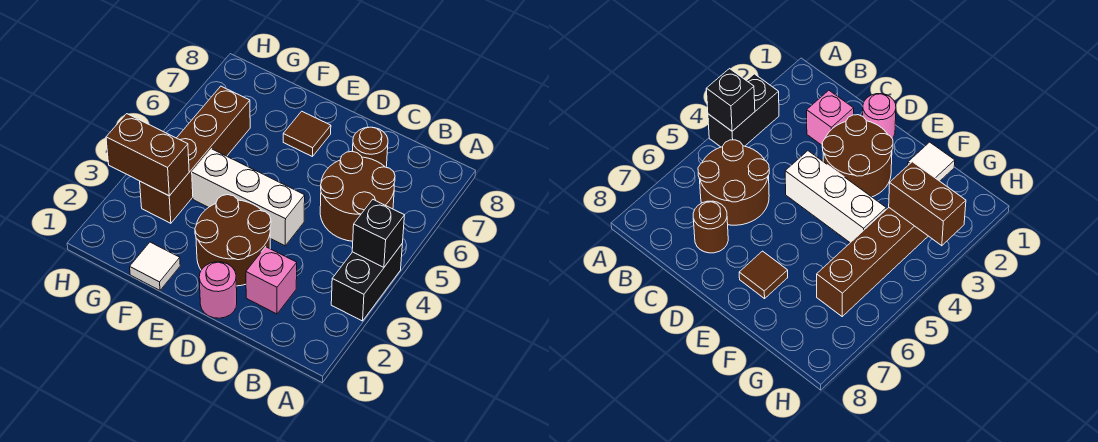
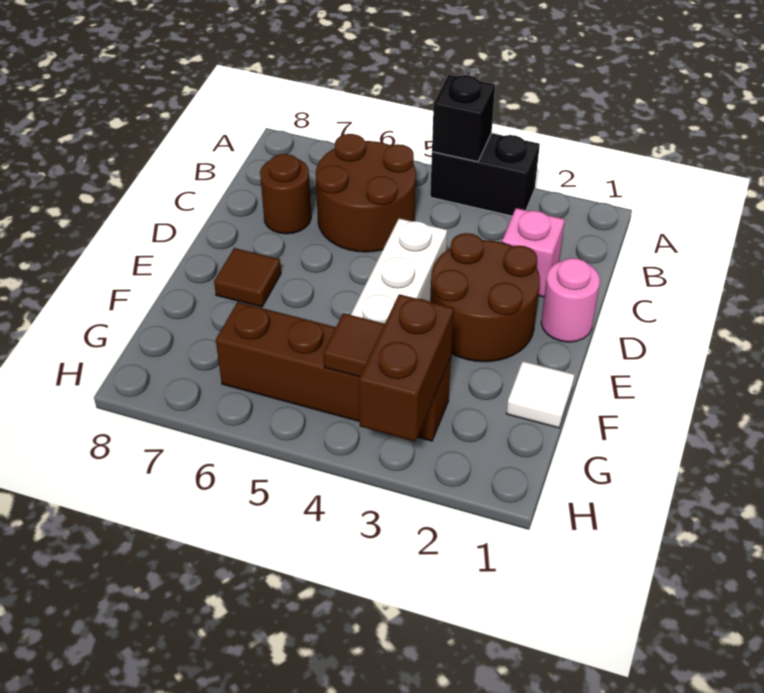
none -> brown 1x1 tile [323,313,385,377]

